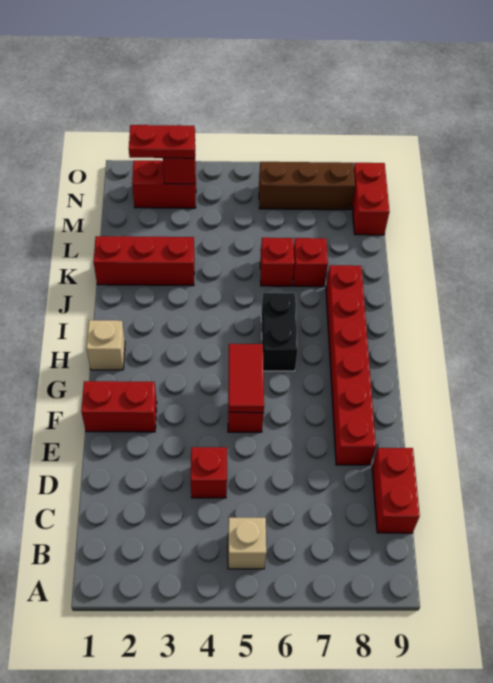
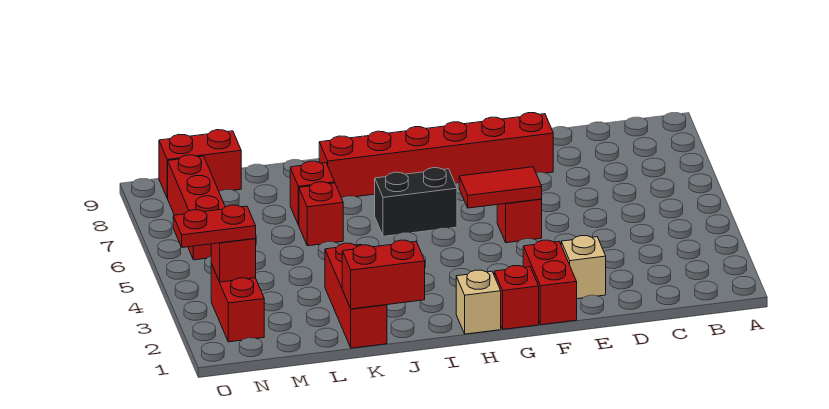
tan 1x1 brick [228,518,266,569] -> tan 1x1 brick moved to [561,236,606,299]
red 1x2 brick [372,448,420,533] -> red 1x2 brick moved to [342,240,425,309]
red 1x1 brick [191,447,227,498] -> red 1x1 brick moved to [494,266,539,329]
red 1x2 plate [129,125,195,158] -> red 1x2 plate turned to [173,205,256,247]
brown 1x3 brick [259,162,355,210] -> red 1x3 brick [168,155,225,260]

